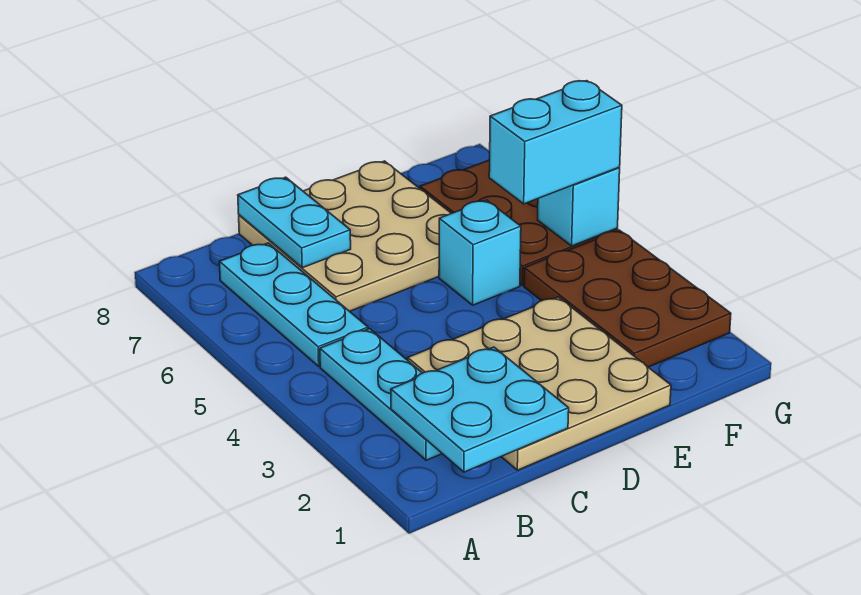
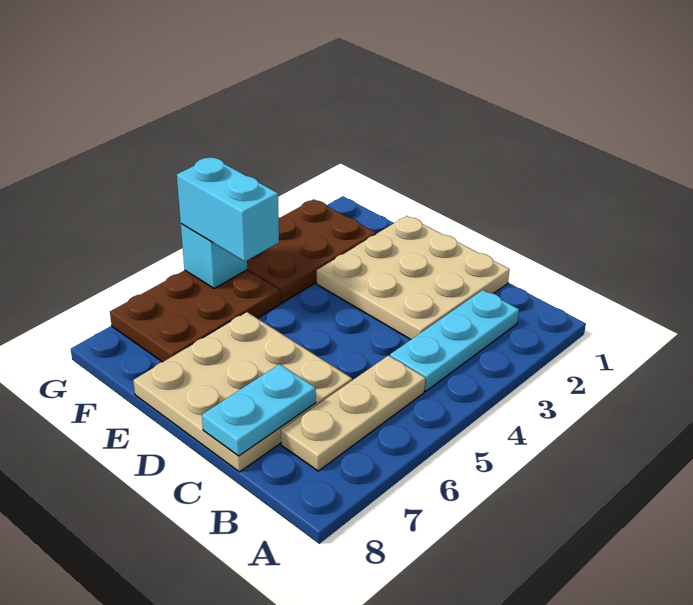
cyan 2x2 plate [391,347,569,472] -> none
cyan 1x3 plate [219,243,368,366] -> tan 1x3 plate [281,356,425,471]
cyan 1x1 brick [439,200,521,305] -> none

